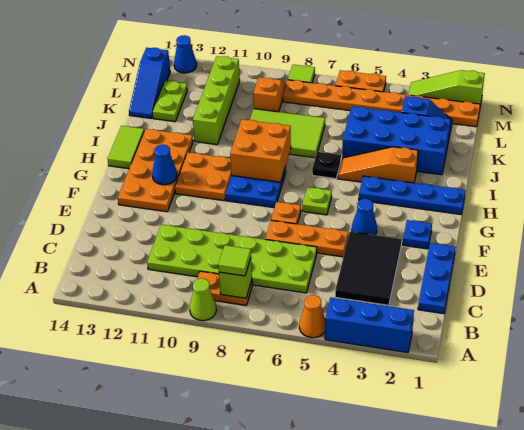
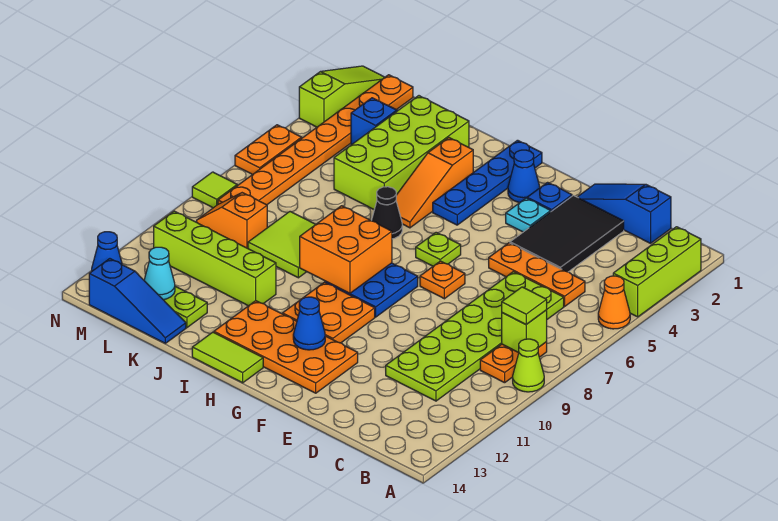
blue 1x3 brick [325,298,414,353] -> lime 1x3 brick [613,227,701,317]
blue 1x3 plate [418,243,455,314] -> blue 1x3 slope [578,184,671,243]
black 2x3 tile [335,232,402,305] -> black 2x3 tile turned to [510,195,624,272]
orange 1x3 plate [265,220,348,257] -> orange 1x3 plate turned to [489,243,585,306]
none -> cyan 1x1 plate [506,198,551,232]
blue 1x1 cone [352,199,377,235] -> blue 1x1 cone moved to [508,150,540,202]
black 1x1 plate [312,152,341,179] -> black 1x1 cone [372,187,402,239]
blue 2x4 brick [342,106,451,175] -> lime 2x4 brick [334,96,469,209]
lime 2x3 tile [250,109,325,158] -> lime 2x2 tile [248,211,316,278]
none -> cyan 1x1 cone [144,247,175,300]
lime 1x3 slope [408,70,485,105] -> lime 1x3 slope turned to [299,66,385,127]

